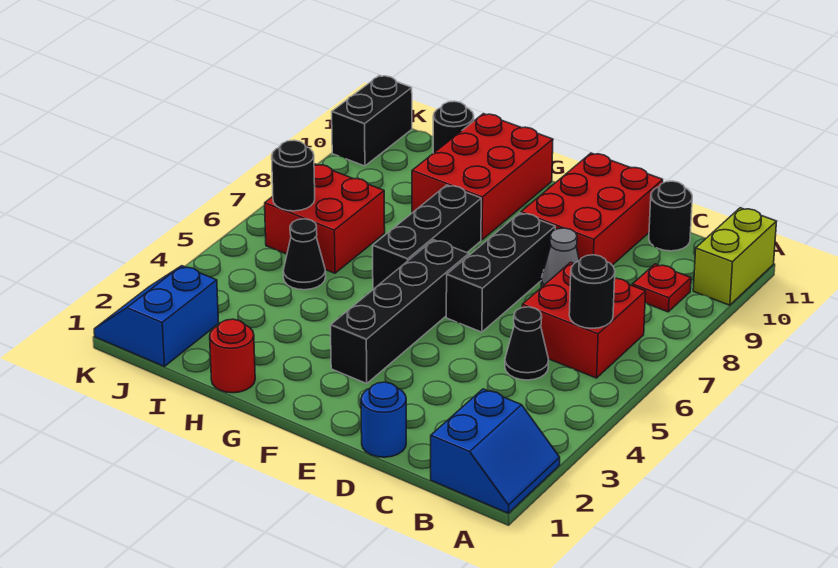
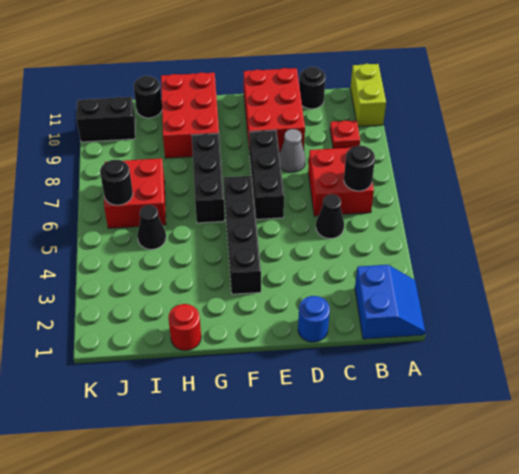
blue 2x2 slope [94,266,219,367] -> none
black 1x2 brick [332,76,412,166] -> black 1x2 brick turned to [77,97,135,142]

